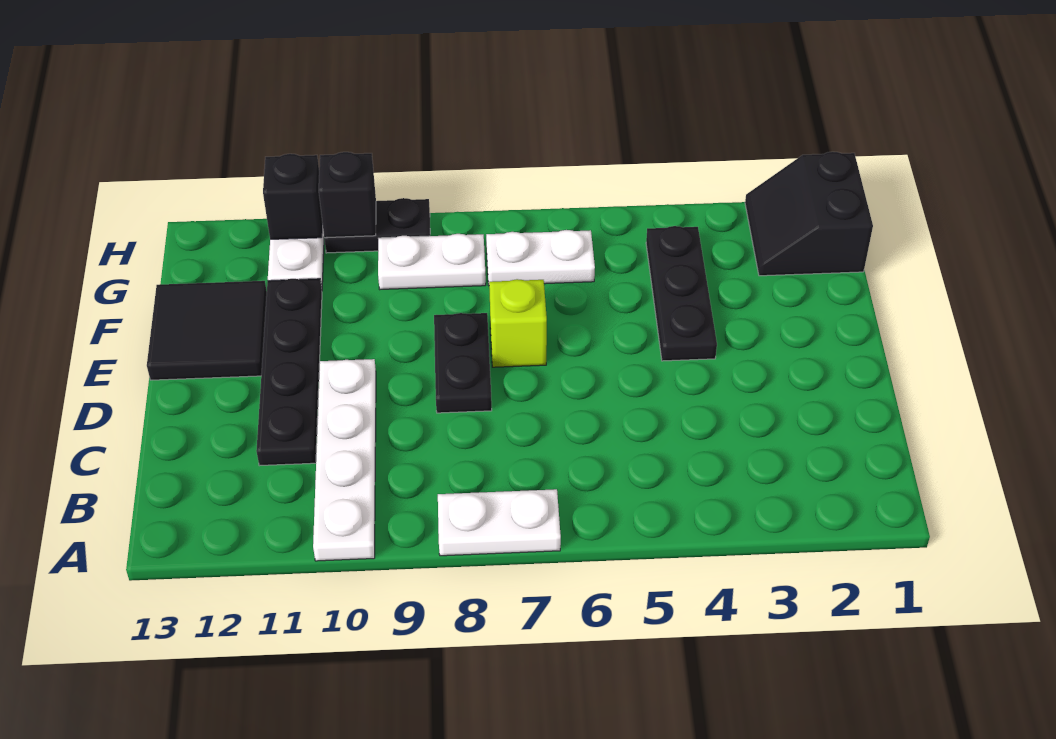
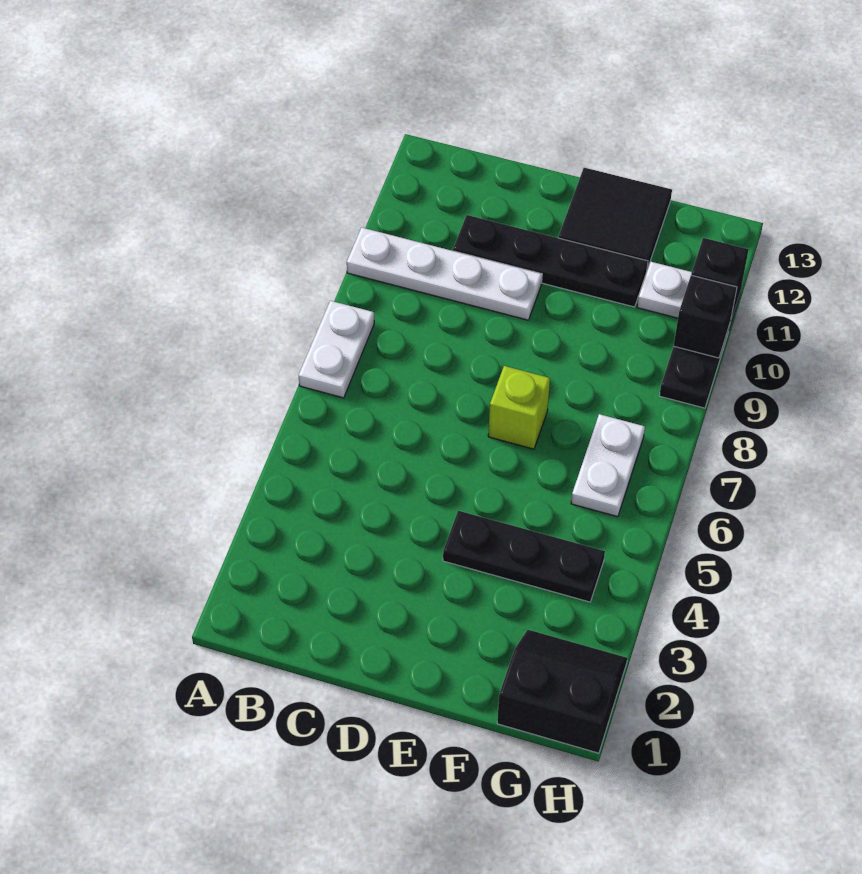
black 1x2 plate [434,313,492,413] -> none
white 1x2 plate [378,234,486,289] -> none

